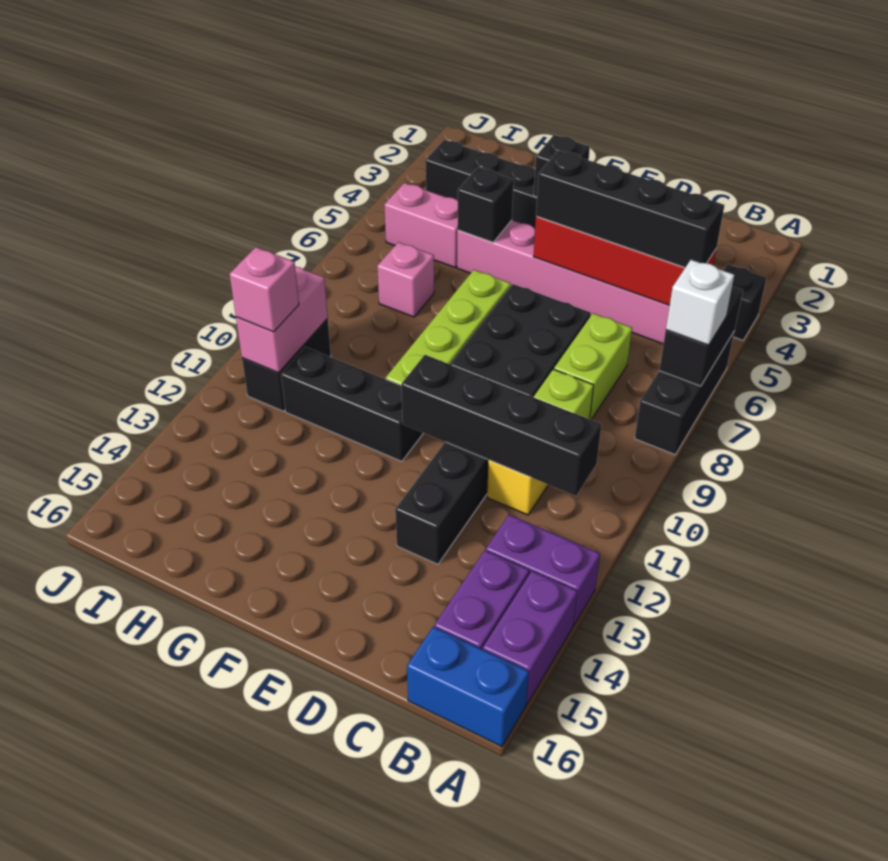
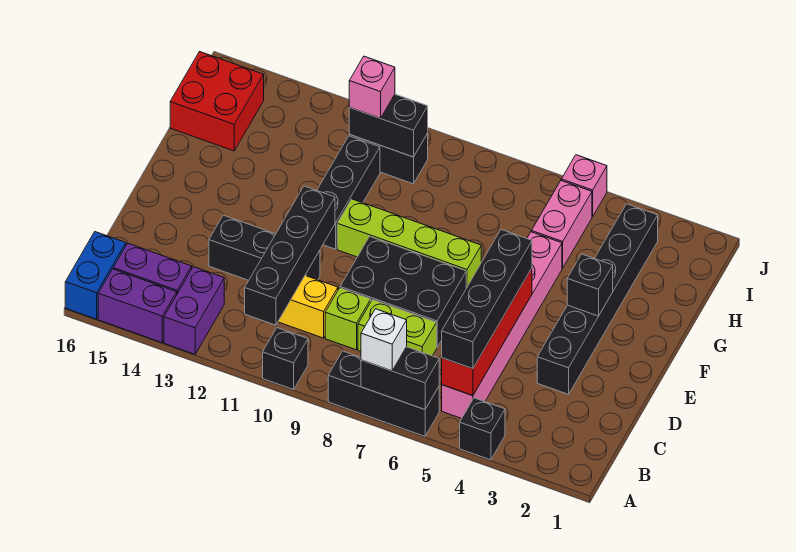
black 1x1 brick [457,167,514,242] -> black 1x1 brick moved to [263,328,308,390]
pink 1x1 brick [377,242,434,317] -> pink 1x1 brick moved to [561,155,607,217]
none -> red 2x2 brick [170,52,264,151]
pink 1x2 brick [236,266,328,373] -> black 1x2 brick [349,94,428,157]

